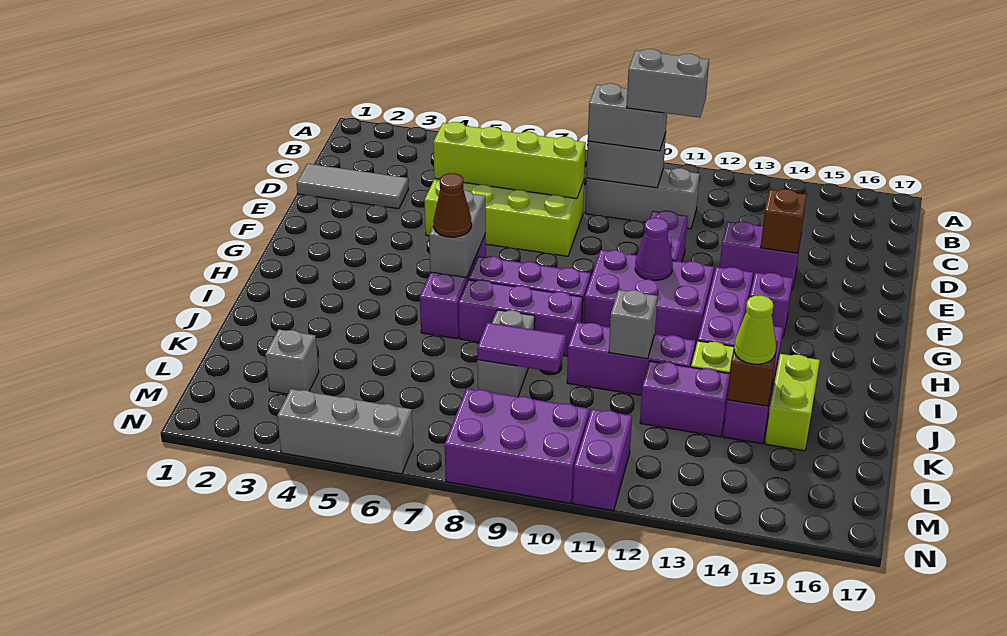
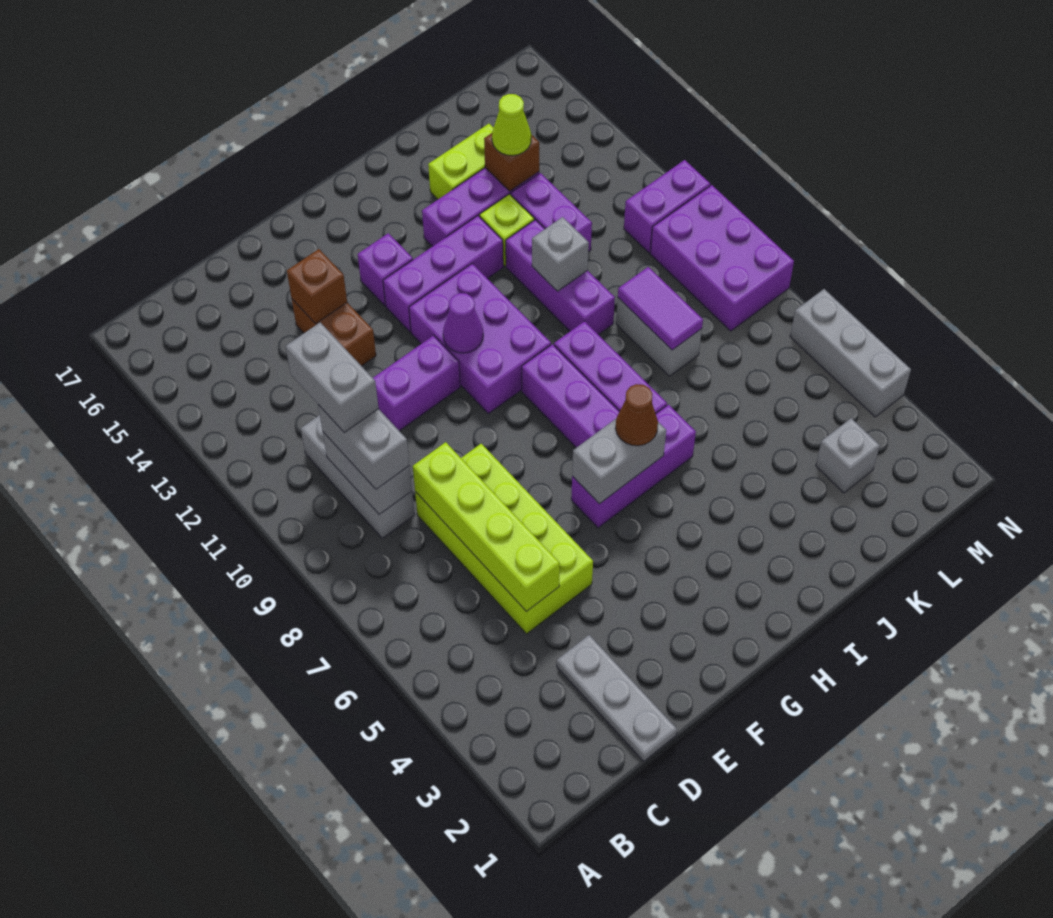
grey 1x3 tile [297,164,408,209] -> grey 1x3 plate [557,635,677,761]
purple 1x2 brick [720,221,801,290] -> brown 1x2 brick [292,299,376,366]
grey 1x2 brick [477,310,535,397] -> grey 1x2 brick turned to [616,298,702,376]

